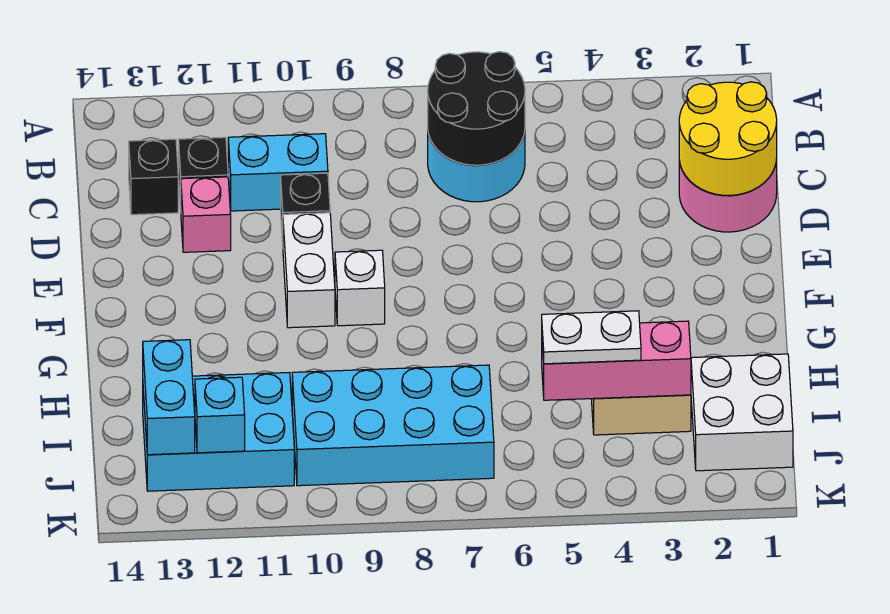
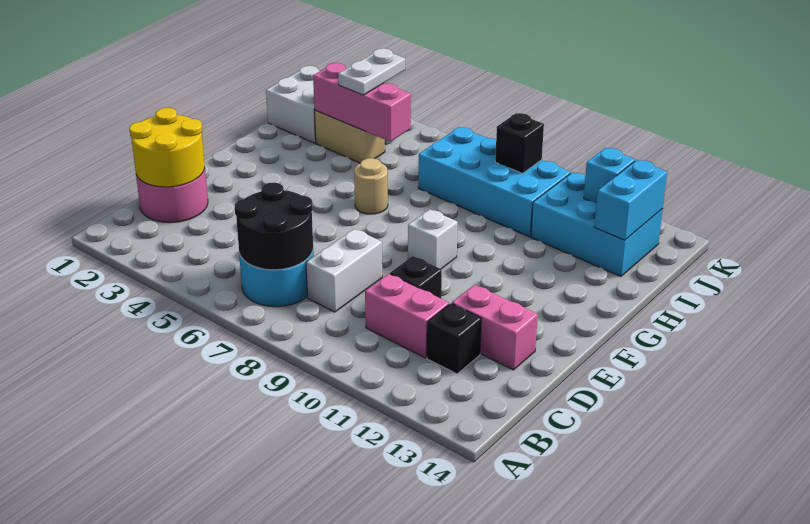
cyan 1x2 brick [228,134,328,211] -> pink 1x2 brick [365,274,449,358]
black 1x1 brick [129,139,178,215] -> black 1x1 brick moved to [495,113,544,173]
pink 1x1 brick [181,177,231,252] -> pink 1x2 brick [452,285,538,370]
white 1x2 brick [283,213,335,328] -> white 1x2 brick moved to [306,229,382,312]
none -> tan 1x1 round brick [354,158,388,214]
white 1x2 plate [542,311,641,364] -> white 1x2 plate turned to [338,48,405,95]

